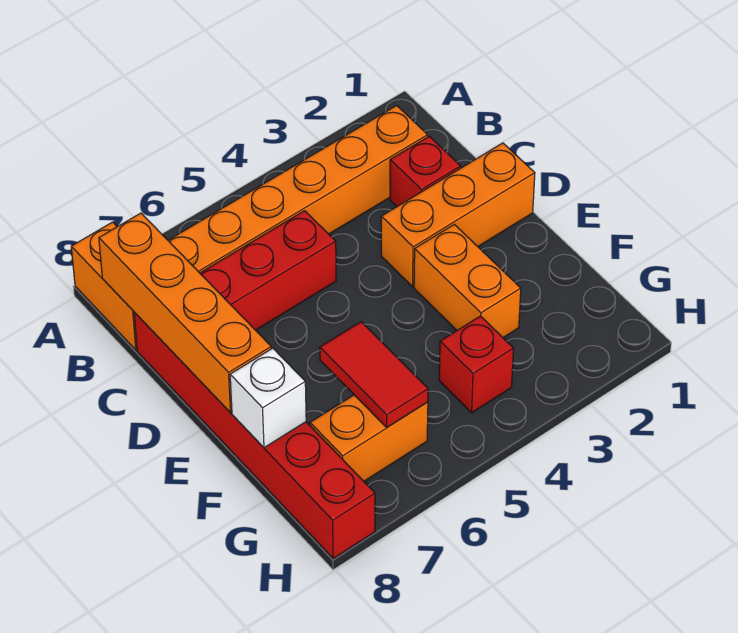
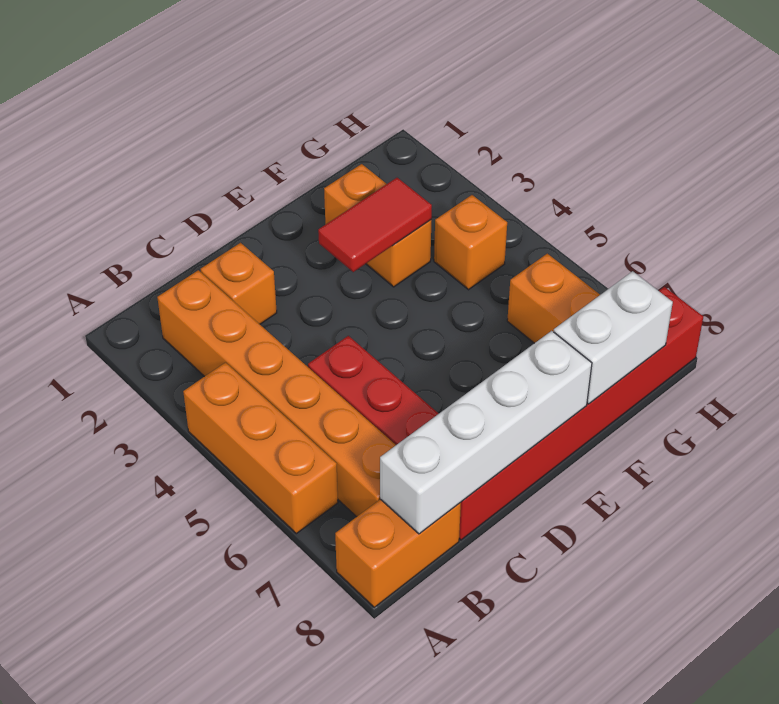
orange 1x4 brick [99,213,271,413] -> white 1x4 brick [380,331,592,534]
red 1x1 brick [390,136,461,206] -> orange 1x1 brick [200,243,277,324]
orange 1x3 brick [381,143,535,287] -> orange 1x3 brick moved to [183,362,338,534]
orange 1x2 brick [414,224,521,338] -> orange 1x2 brick turned to [324,164,431,287]
red 1x2 tile [320,322,428,427] -> red 1x2 tile moved to [318,178,432,272]
white 1x1 brick [230,348,306,448] -> white 1x2 brick [554,271,673,404]
red 1x1 brick [439,316,513,413] -> orange 1x1 brick [434,195,507,290]

